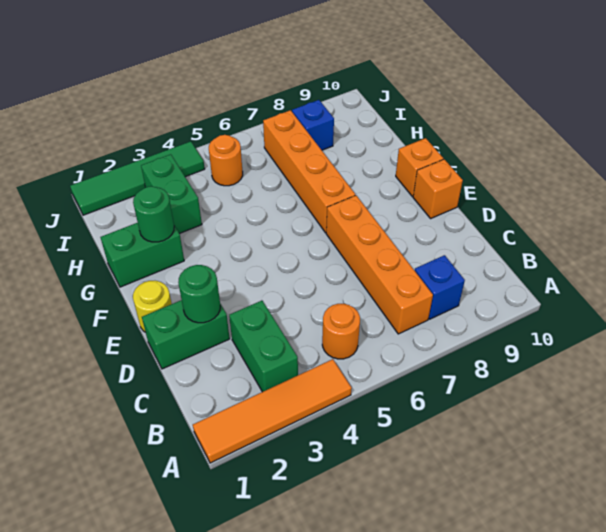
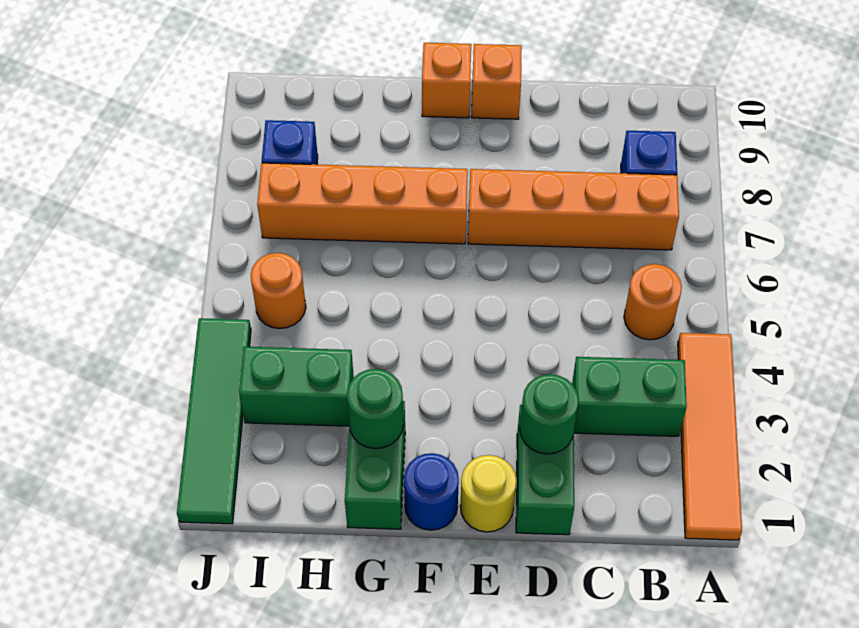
none -> blue 1x1 round brick [404,453,459,530]

